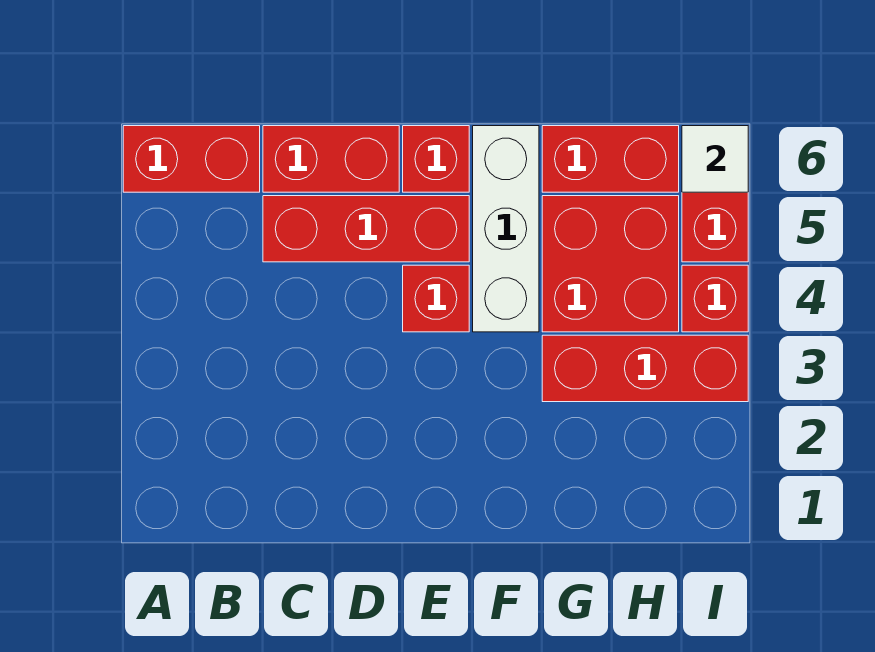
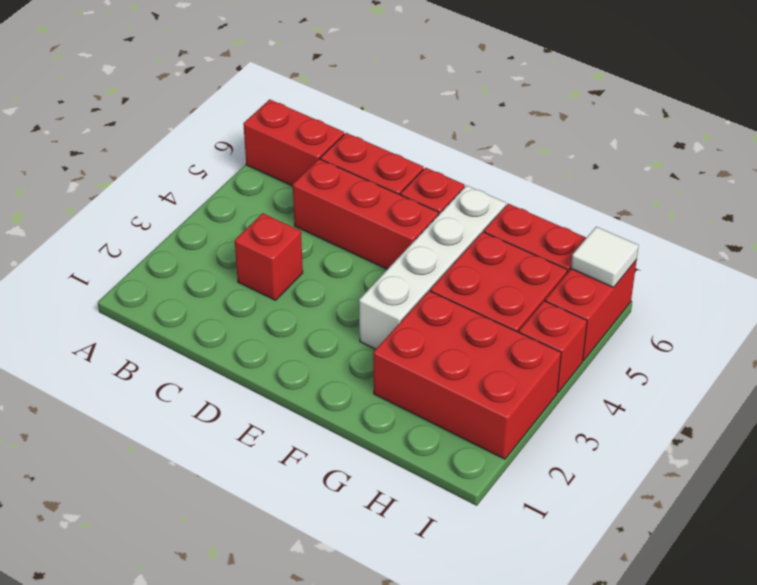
red 1x1 brick [403,265,469,332] -> red 1x1 brick moved to [235,213,303,300]
white 1x3 brick [473,126,539,332] -> white 1x4 brick [359,185,506,349]
red 1x3 brick [542,335,748,402] -> red 2x3 brick [373,291,561,459]

